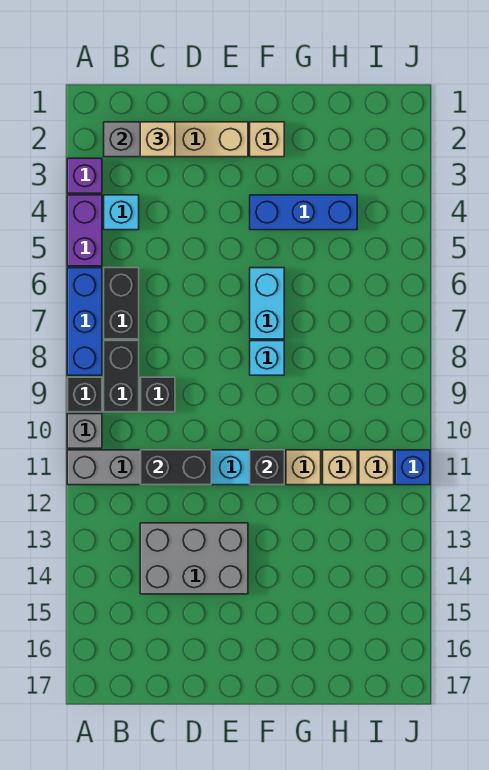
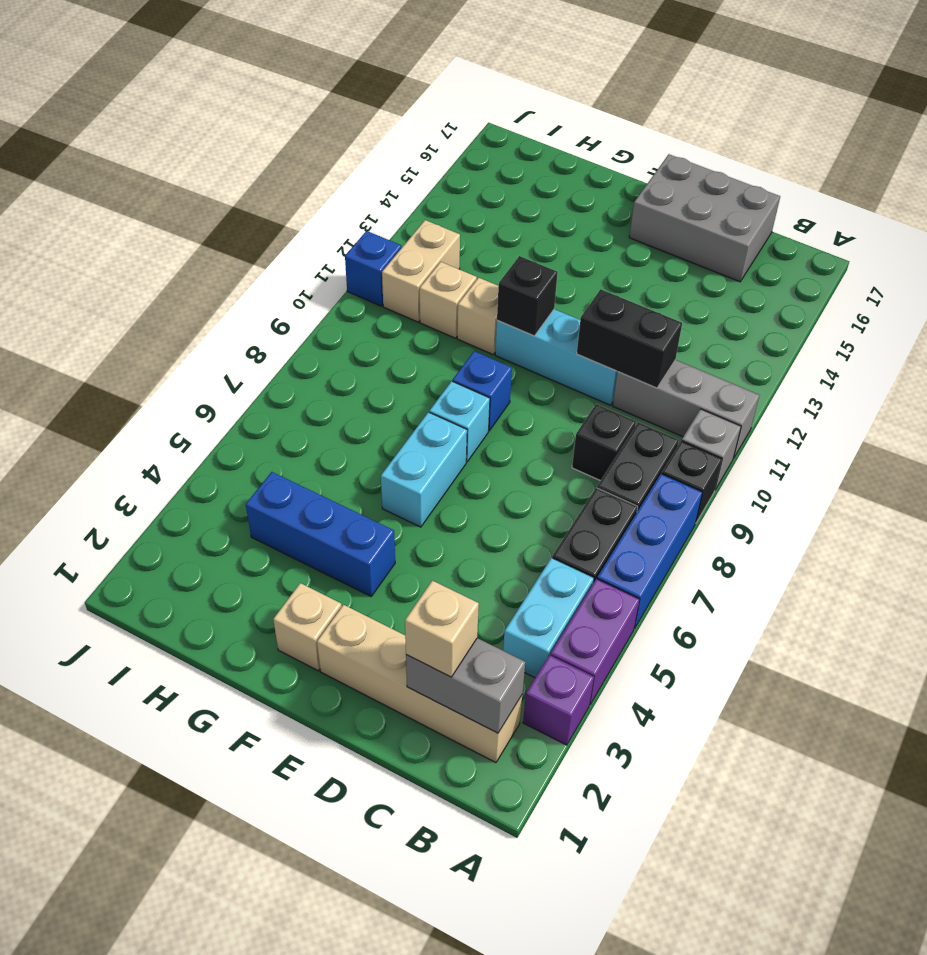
cyan 1x1 brick [104,195,139,230] -> cyan 1x2 brick [503,558,594,678]
grey 2x3 brick [140,523,248,594] -> grey 2x3 brick moved to [629,154,780,282]
none -> blue 1x1 brick [453,351,512,431]
tan 1x1 brick [359,450,394,485] -> tan 1x2 brick [382,220,460,322]

